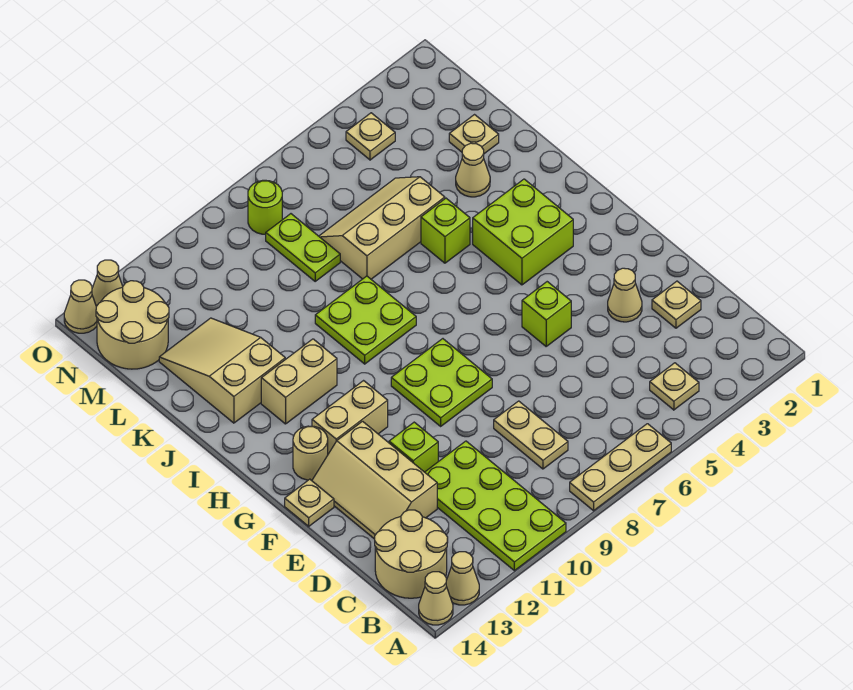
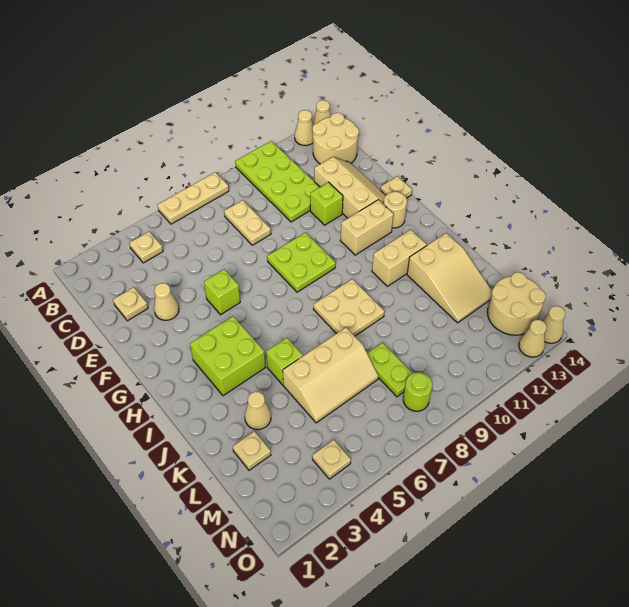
lime 2x2 plate [315,276,416,364] -> tan 2x2 plate [313,279,384,336]

